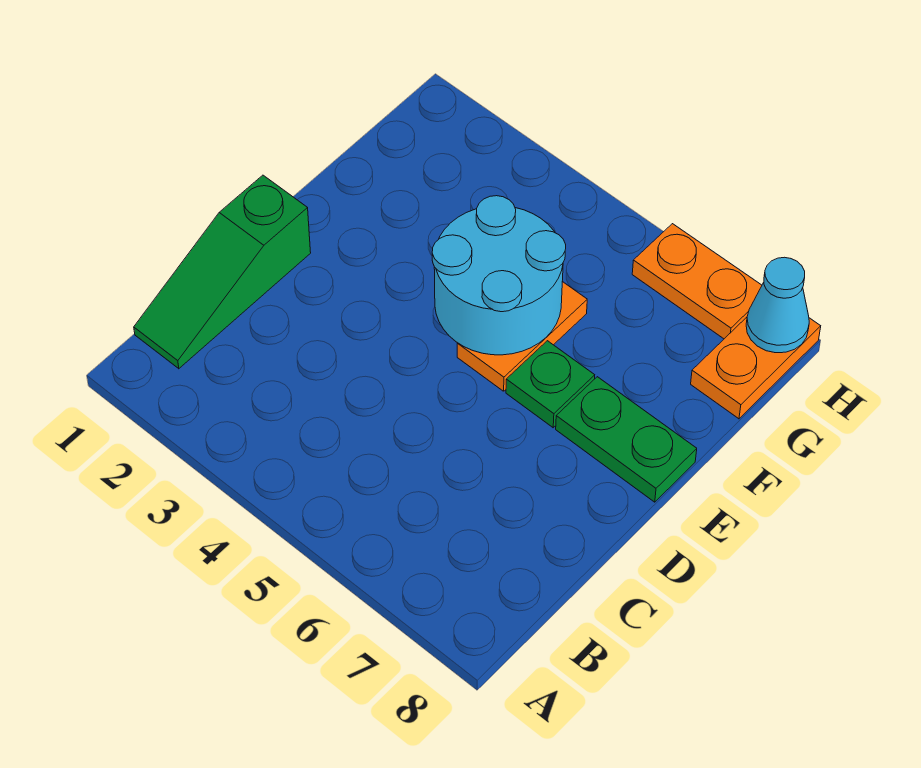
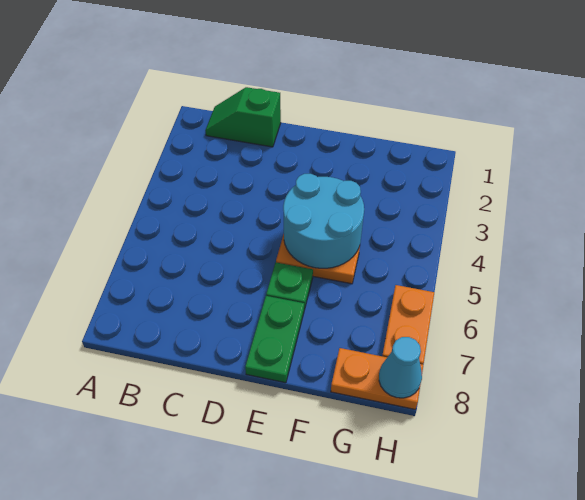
green 1x3 slope [134,175,311,369] -> green 1x2 slope [205,87,281,147]

